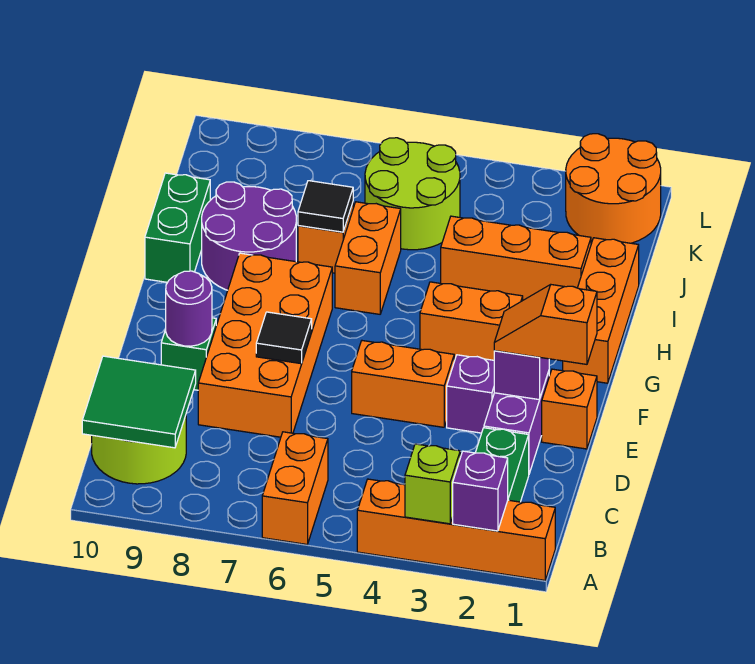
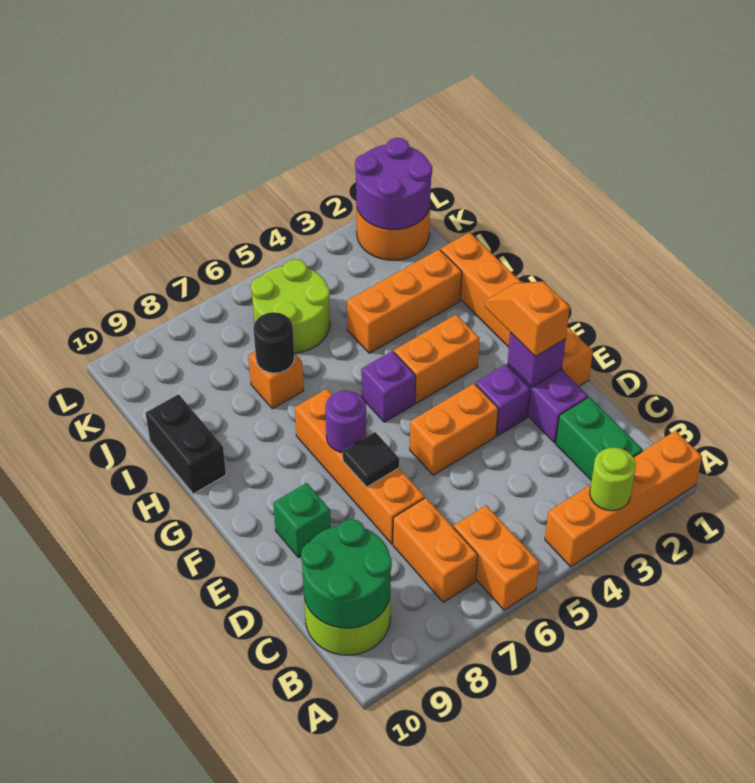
purple 1x1 brick [453,451,508,531] -> purple 1x1 brick moved to [361,351,416,422]
lime 1x1 brick [405,444,460,524] -> lime 1x1 round brick [590,447,636,511]
green 2x2 tile [82,356,196,448] -> green 2x2 round brick [301,519,392,628]
orange 2x4 brick [198,253,332,437] -> orange 1x4 brick [295,389,425,544]
orange 1x2 slope [494,285,597,364] -> orange 1x2 slope turned to [485,281,570,357]
purple 1x1 round brick [166,271,212,346] -> purple 1x1 round brick moved to [325,391,366,453]
orange 1x2 brick [335,202,401,314] -> orange 1x2 brick moved to [393,498,478,602]
purple 2x2 round brick [202,182,296,290] -> purple 2x2 round brick moved to [355,138,432,230]
green 1x2 brick [145,173,210,282] -> black 1x2 brick [146,394,226,494]
black 1x1 tile [298,181,353,232] -> black 1x1 round brick [253,312,294,373]

